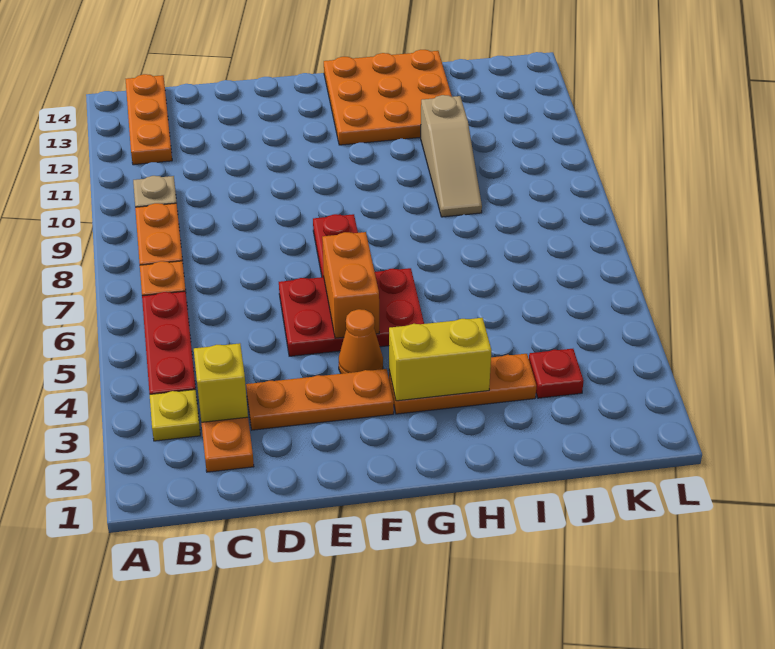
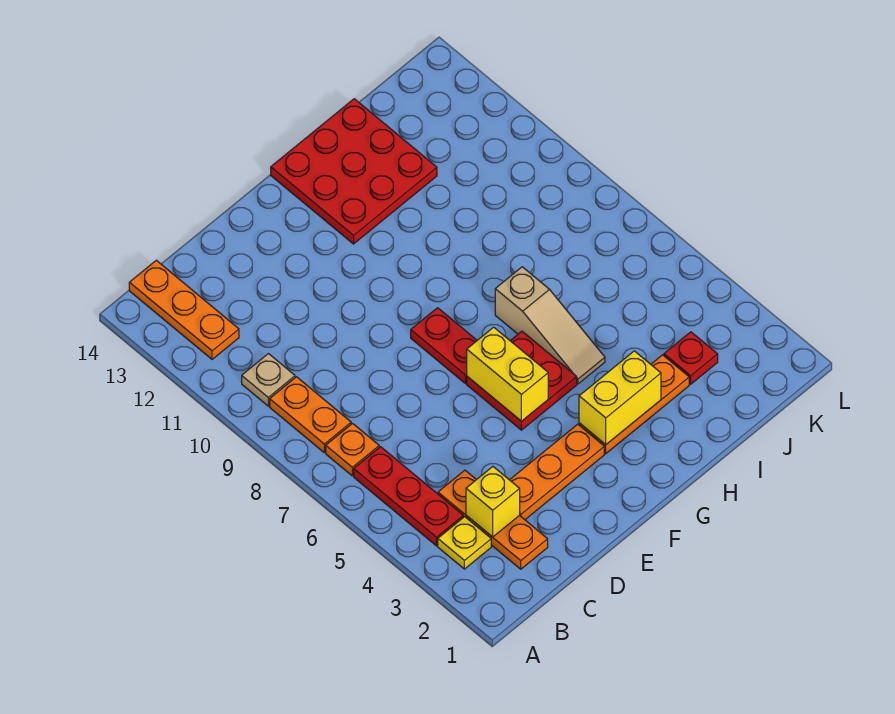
red 2x3 plate [279,268,424,356] -> red 2x2 plate [467,331,577,430]
orange 1x1 cone [339,309,383,374] -> none
orange 1x2 brick [322,232,379,338] -> yellow 1x2 brick [467,327,548,421]
orange 3x3 plate [324,50,452,145] -> red 3x3 plate [271,99,437,244]
tan 1x3 slope [421,95,482,217] -> tan 1x3 slope moved to [495,267,605,384]

